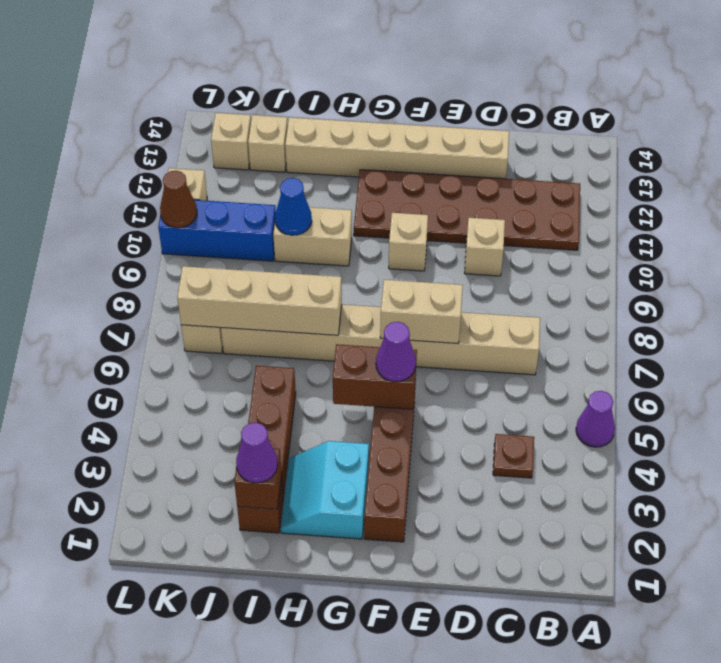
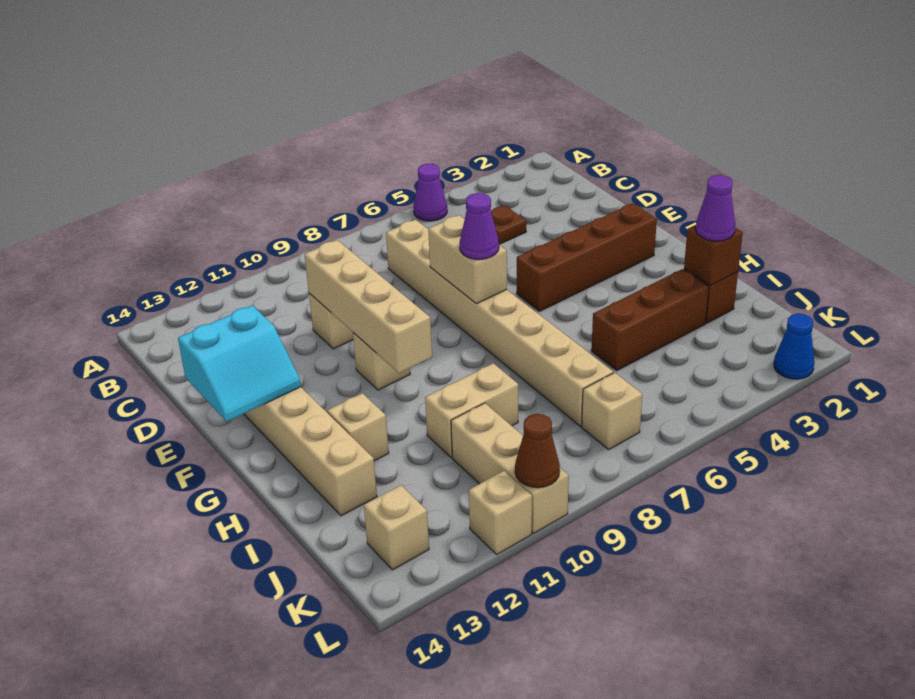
brown 2x6 plate [354,170,580,250] -> none
brown 1x2 brick [333,344,417,409] -> none
purple 1x1 cone [376,322,416,382] -> purple 1x1 cone moved to [460,193,499,259]
cyan 2x2 slope [281,441,369,539] -> cyan 2x2 slope moved to [178,305,301,421]
tan 1x4 brick [177,266,342,335] -> tan 1x4 brick moved to [305,240,432,373]
tan 1x2 brick [273,205,352,266] -> tan 1x2 brick turned to [425,363,518,458]
blue 1x1 cone [275,178,312,235] -> blue 1x1 cone moved to [774,314,814,379]
blue 1x3 brick [158,200,276,261] -> tan 1x3 brick [451,403,569,533]
tan 1x1 brick [248,115,288,172] -> tan 1x1 brick moved to [327,393,389,461]

